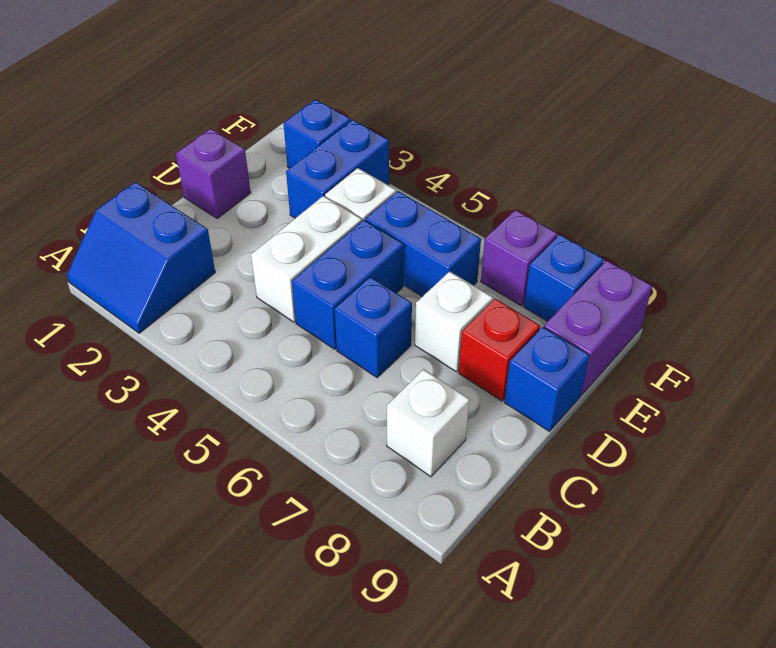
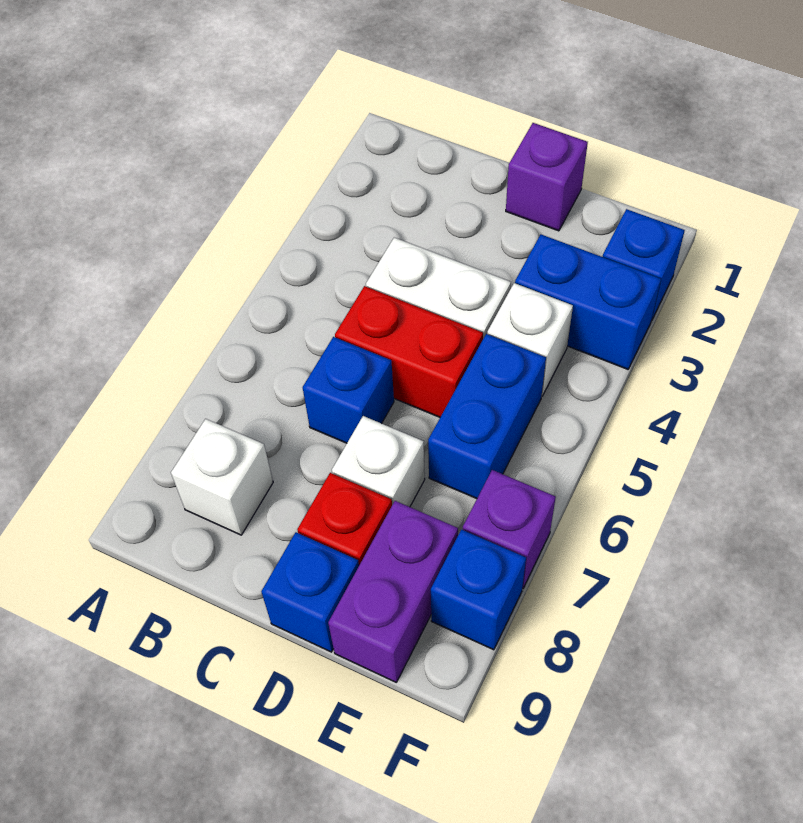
blue 2x2 slope [67,182,215,333] -> none
blue 1x2 brick [292,220,404,349] -> red 1x2 brick [335,286,483,417]
purple 1x2 brick [544,260,652,395] -> purple 1x2 brick turned to [328,501,458,682]

